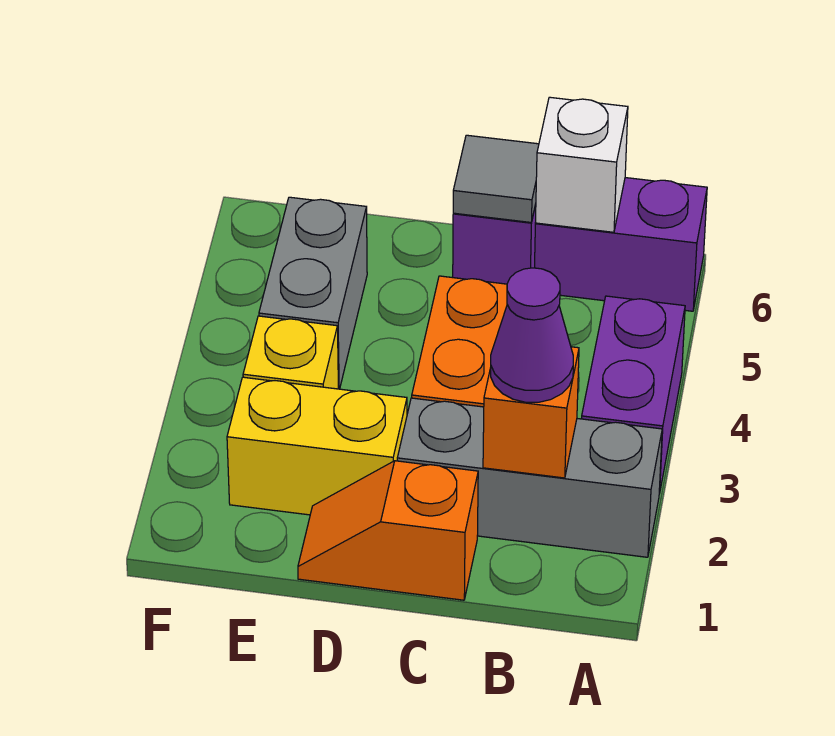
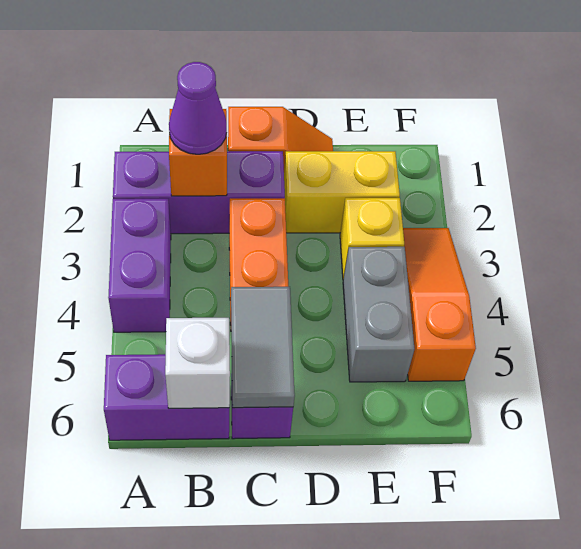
grey 1x3 brick [397,398,662,557] -> purple 1x3 brick [113,151,285,234]
grey 1x1 tile [453,135,539,223] -> grey 1x2 tile [231,287,295,408]
none -> orange 1x3 slope [403,228,476,381]

